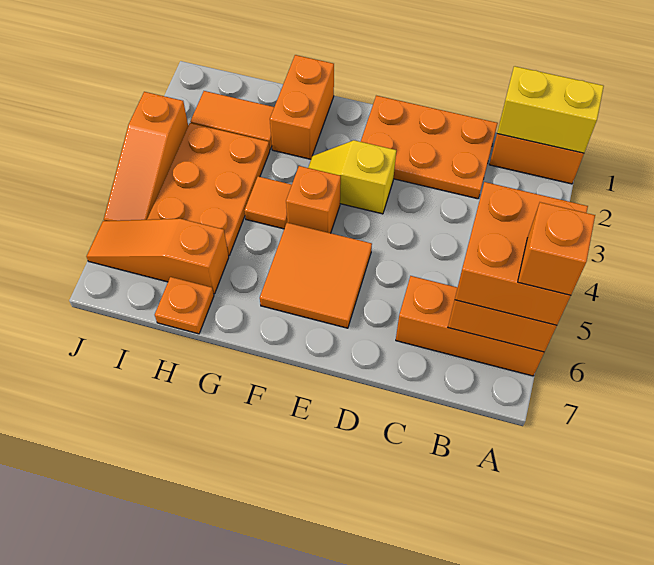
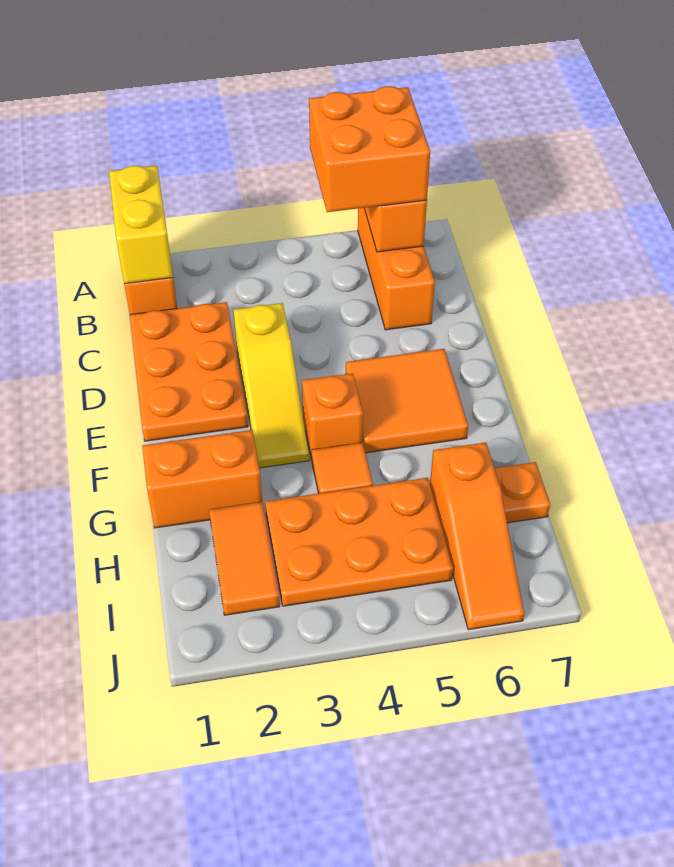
orange 1x1 brick [518,202,595,295] -> none
yellow 1x2 slope [308,140,396,214] -> yellow 1x3 slope [234,303,309,468]
orange 1x3 slope [104,92,188,221] -> none

